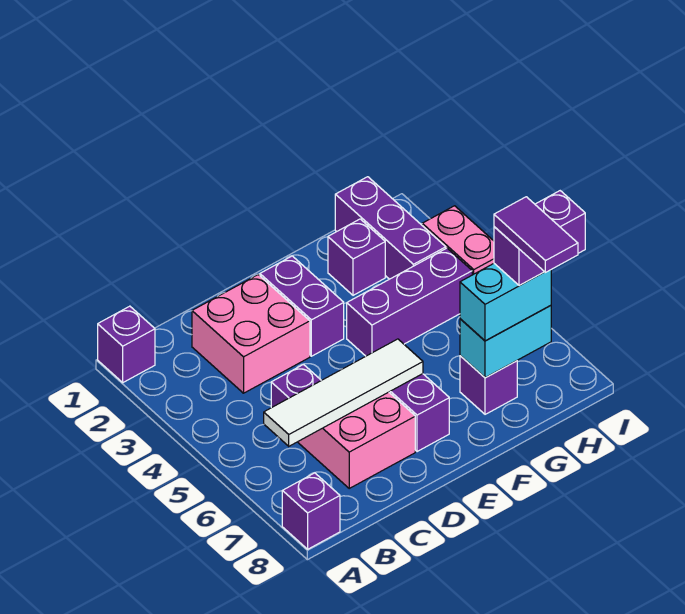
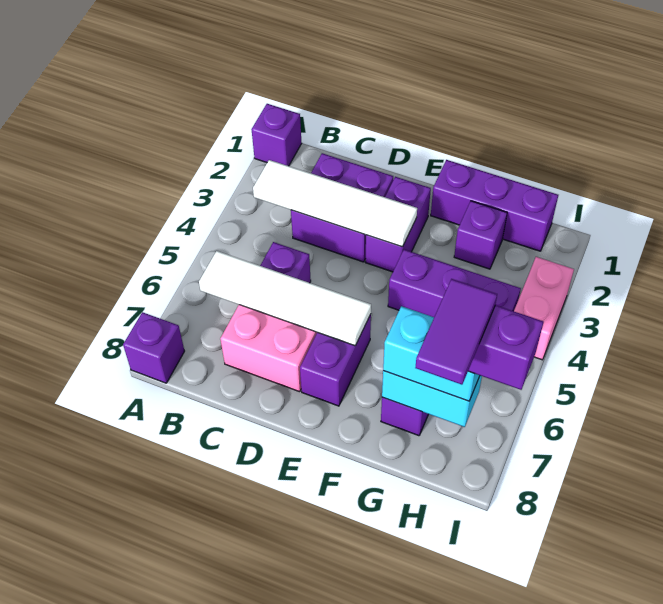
none -> white 1x4 tile [253,160,417,247]
pink 2x2 brick [192,275,310,393] -> purple 2x2 brick [291,153,393,262]
purple 1x3 brick [335,177,446,279] -> purple 1x3 brick turned to [431,160,558,251]

